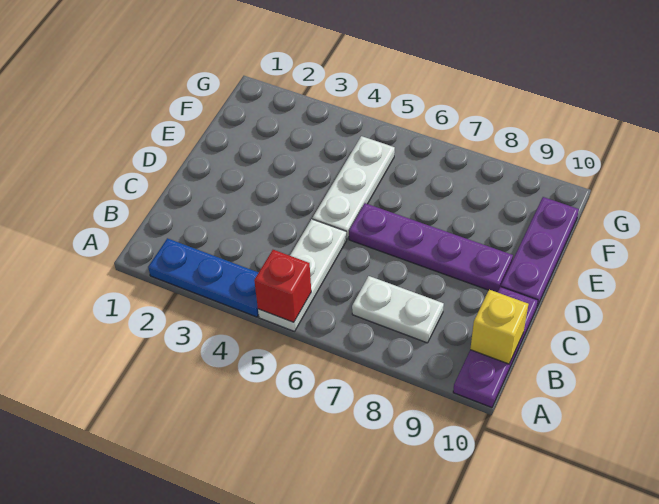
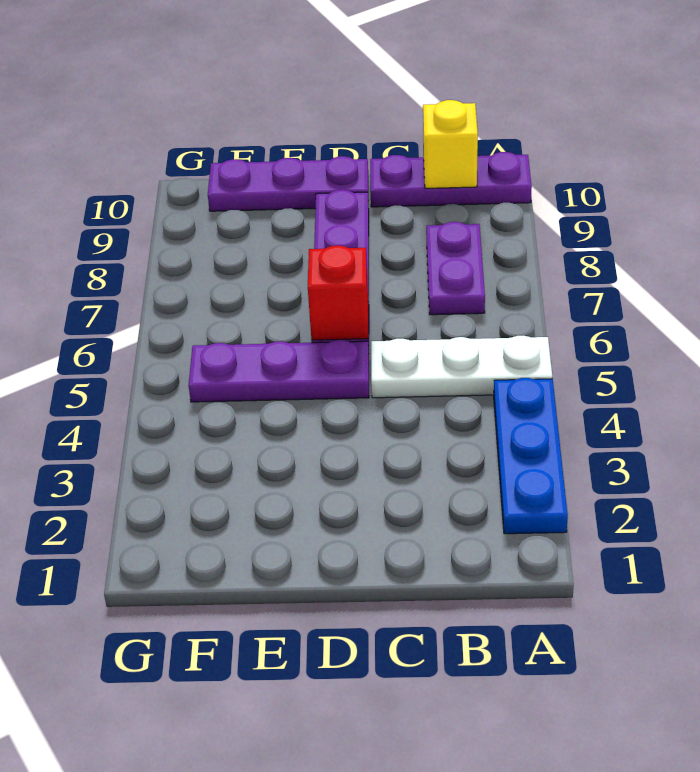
red 1x1 brick [254,250,311,322] -> red 1x1 brick moved to [308,246,368,340]
white 1x2 plate [352,276,444,343] -> purple 1x2 plate [426,222,485,315]
white 1x3 plate [312,136,395,239] -> purple 1x3 plate [189,340,369,402]

